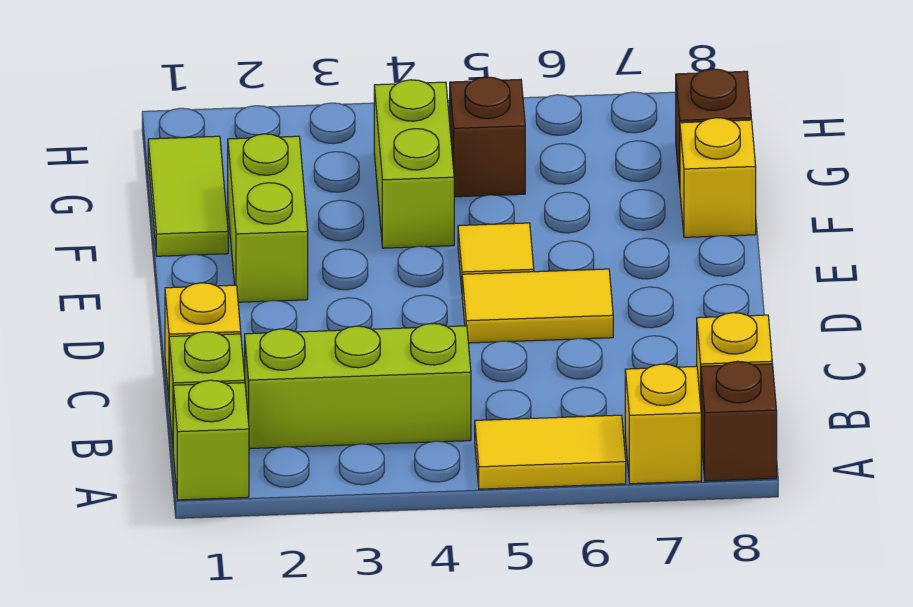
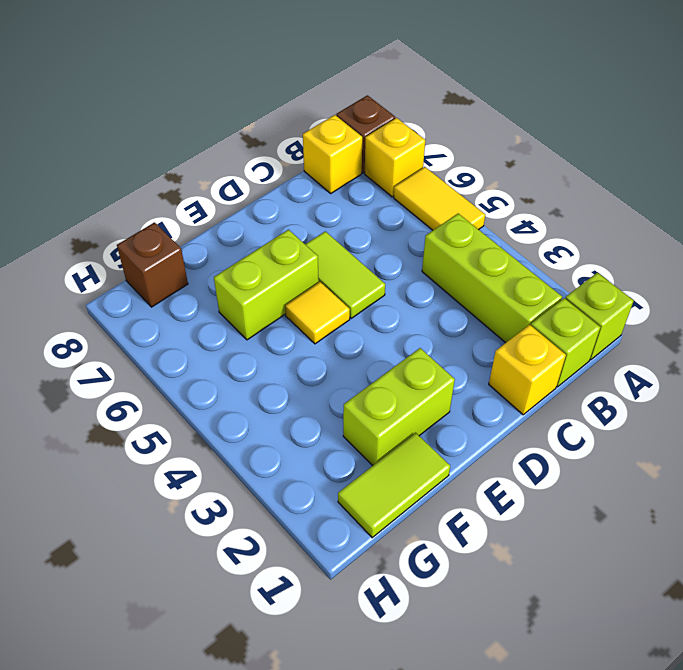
yellow 1x2 tile [462,269,613,343] -> lime 1x2 tile [305,231,385,318]
lime 1x2 brick [374,80,454,248] -> lime 1x2 brick moved to [214,230,319,340]
yellow 1x1 brick [680,118,756,237] -> none
brown 1x1 brick [450,77,525,197] -> none

